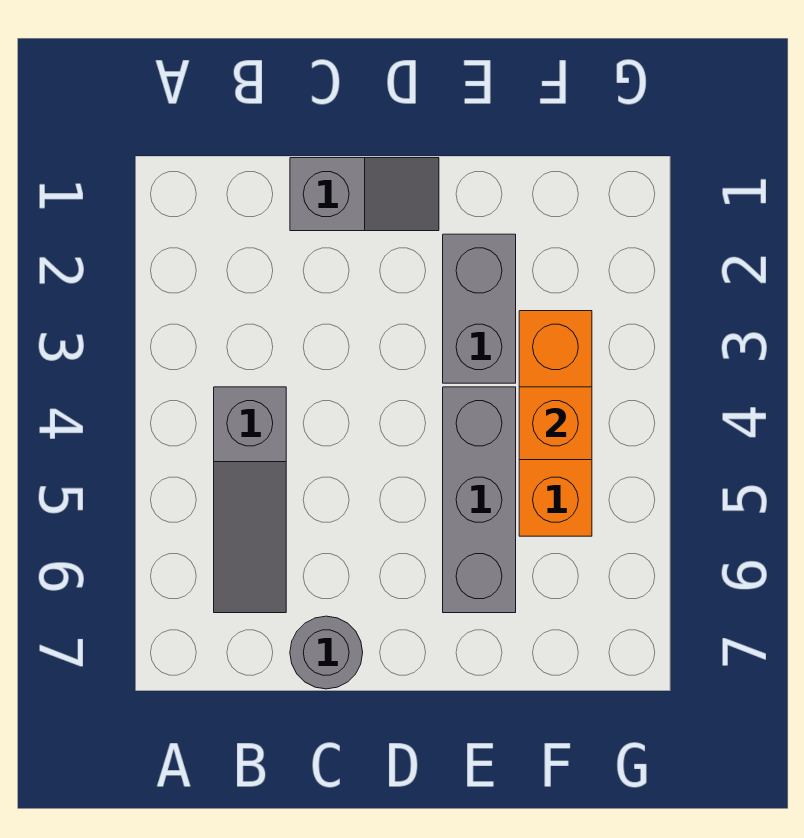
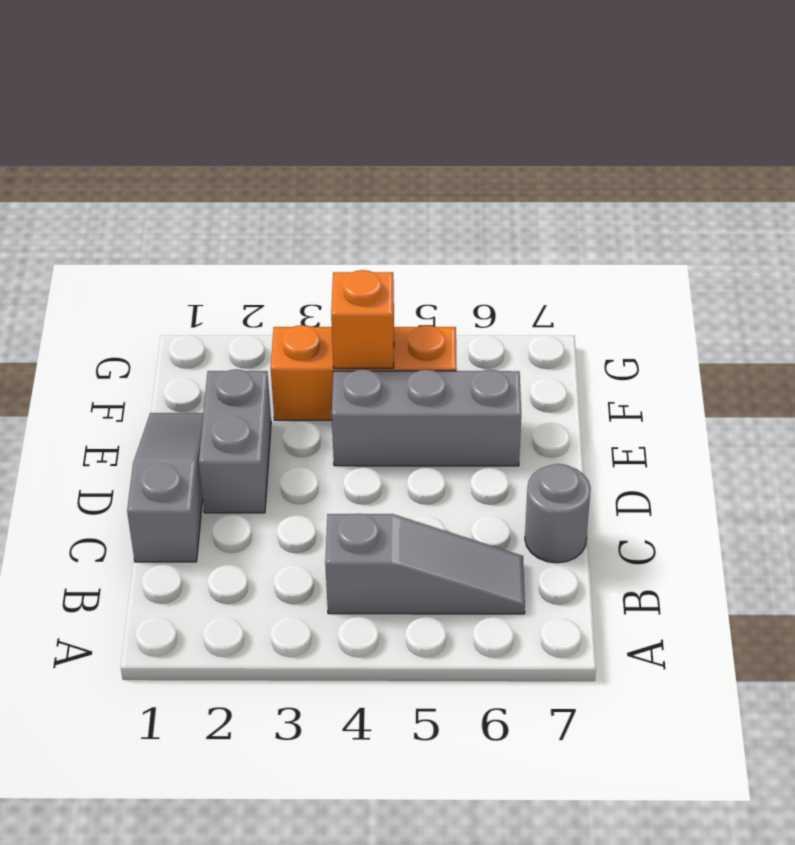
grey 1x2 slope [290,158,439,231] -> grey 1x3 slope [127,413,203,562]
grey 1x2 brick [443,234,516,383] -> grey 1x2 brick turned to [199,369,271,513]

